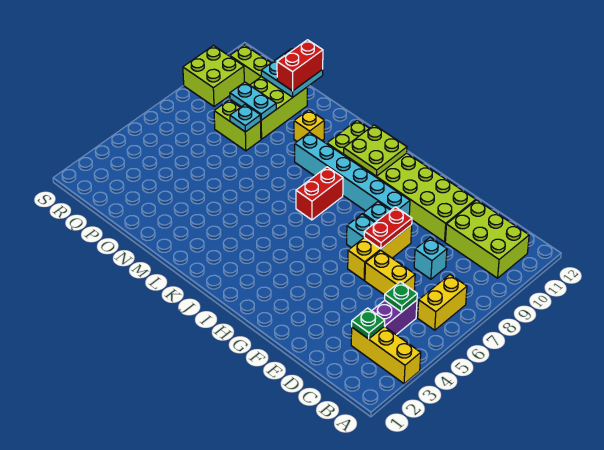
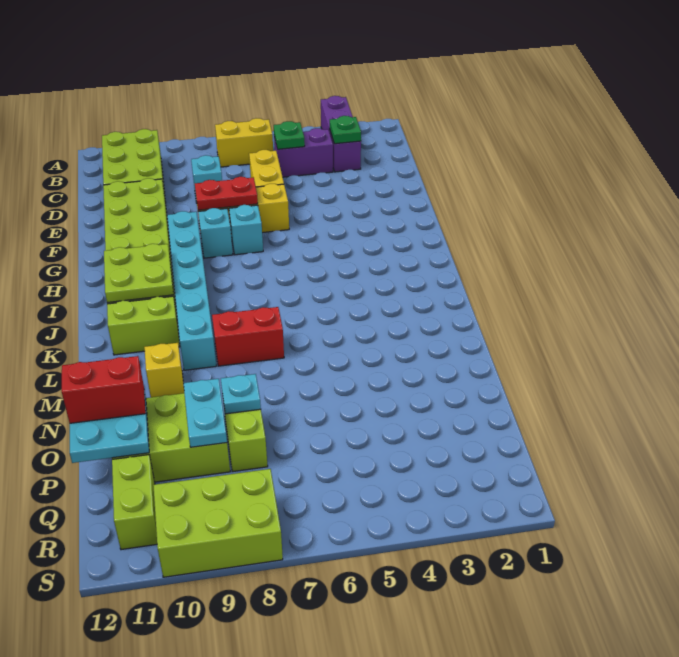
yellow 1x3 brick [351,326,421,384] -> purple 1x3 brick [321,96,361,172]
red 1x2 brick [296,167,343,220] -> red 1x2 brick moved to [212,307,284,366]
lime 2x2 brick [183,46,244,106] -> lime 2x3 brick [153,469,283,577]

